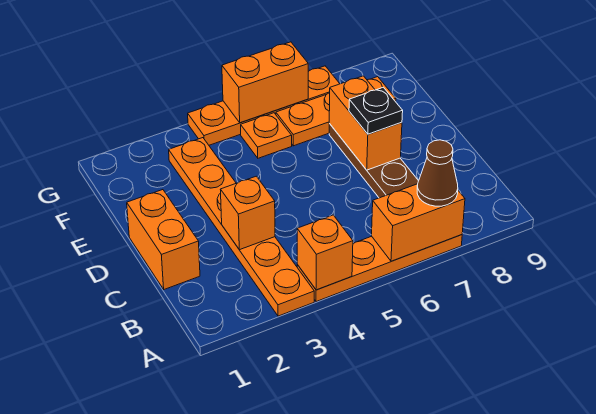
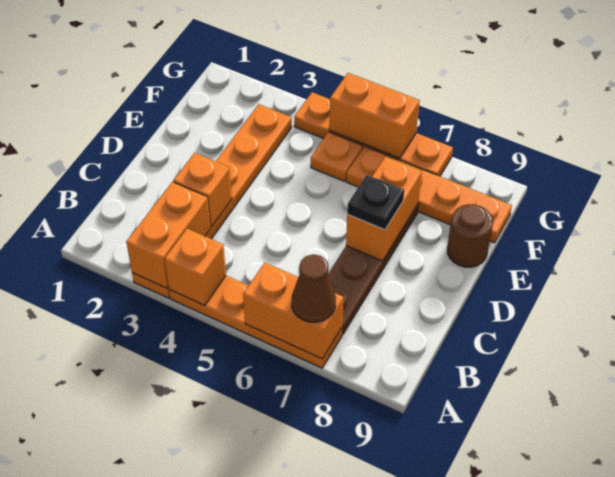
orange 1x2 brick [127,190,200,289] -> orange 1x2 brick moved to [126,182,211,288]
none -> brown 1x1 round brick [447,204,493,267]
orange 1x3 plate [276,77,396,146] -> orange 1x4 plate [346,146,512,243]

